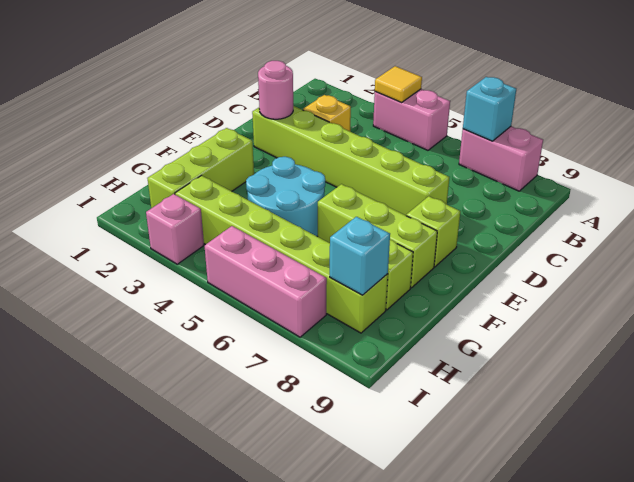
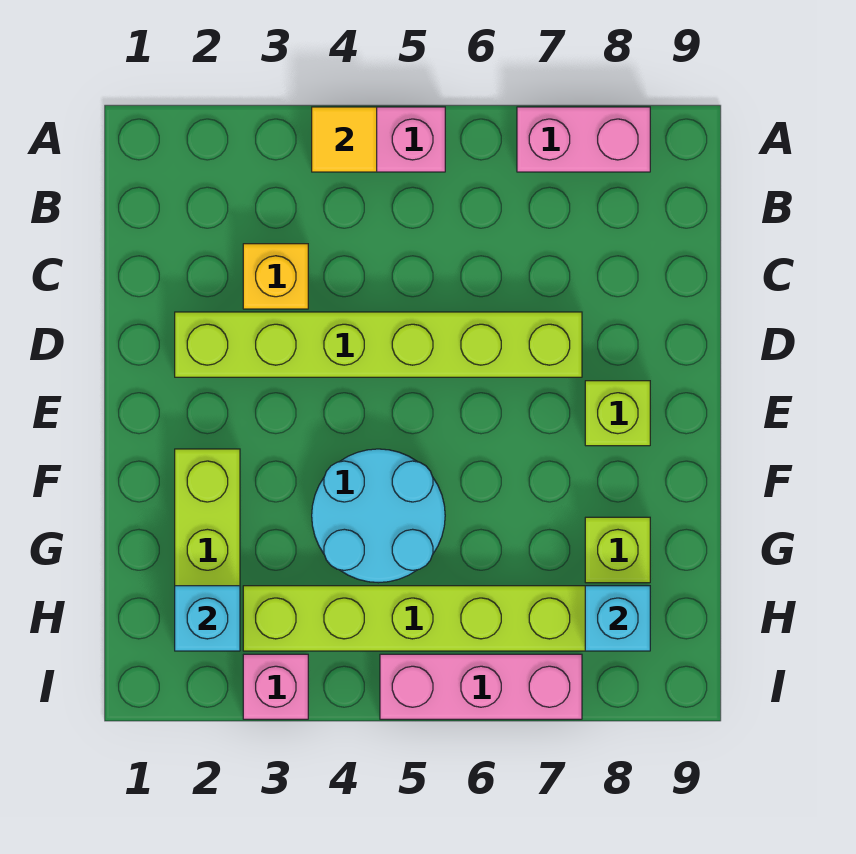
cyan 1x1 brick [463,77,516,141] -> cyan 1x1 brick moved to [175,586,240,651]
pink 1x1 round brick [258,61,293,119] -> none
lime 1x3 brick [317,184,437,288] -> none

